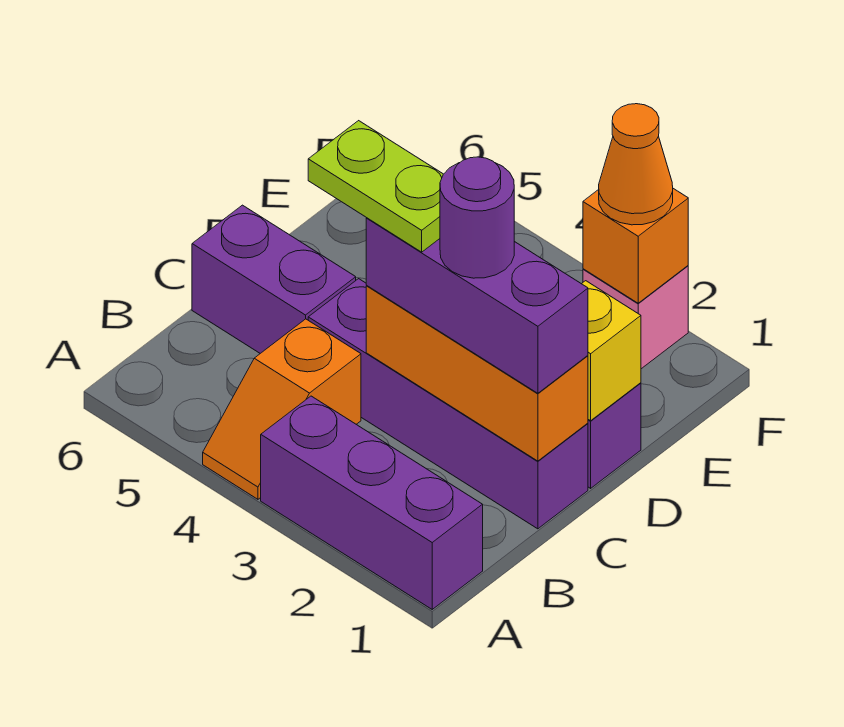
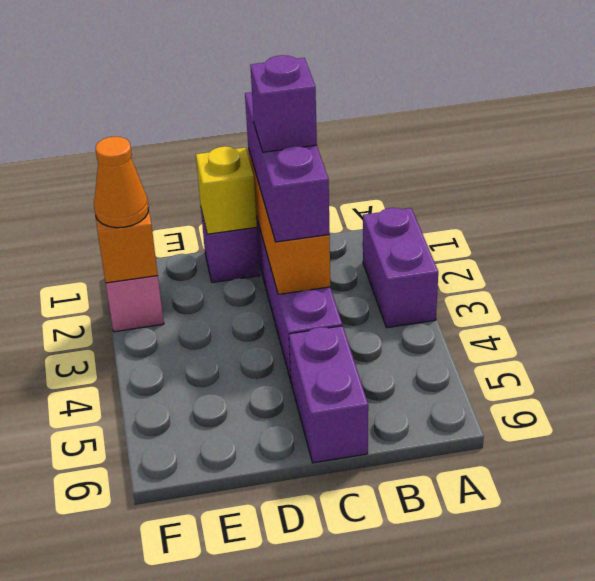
purple 1x3 brick [261,396,483,609] -> purple 1x2 brick [363,208,438,328]
orange 1x2 slope [203,319,361,499] -> none
purple 1x1 round brick [440,157,514,278] -> purple 1x1 brick [250,55,317,152]
lime 1x2 plate [308,121,443,252] -> none

